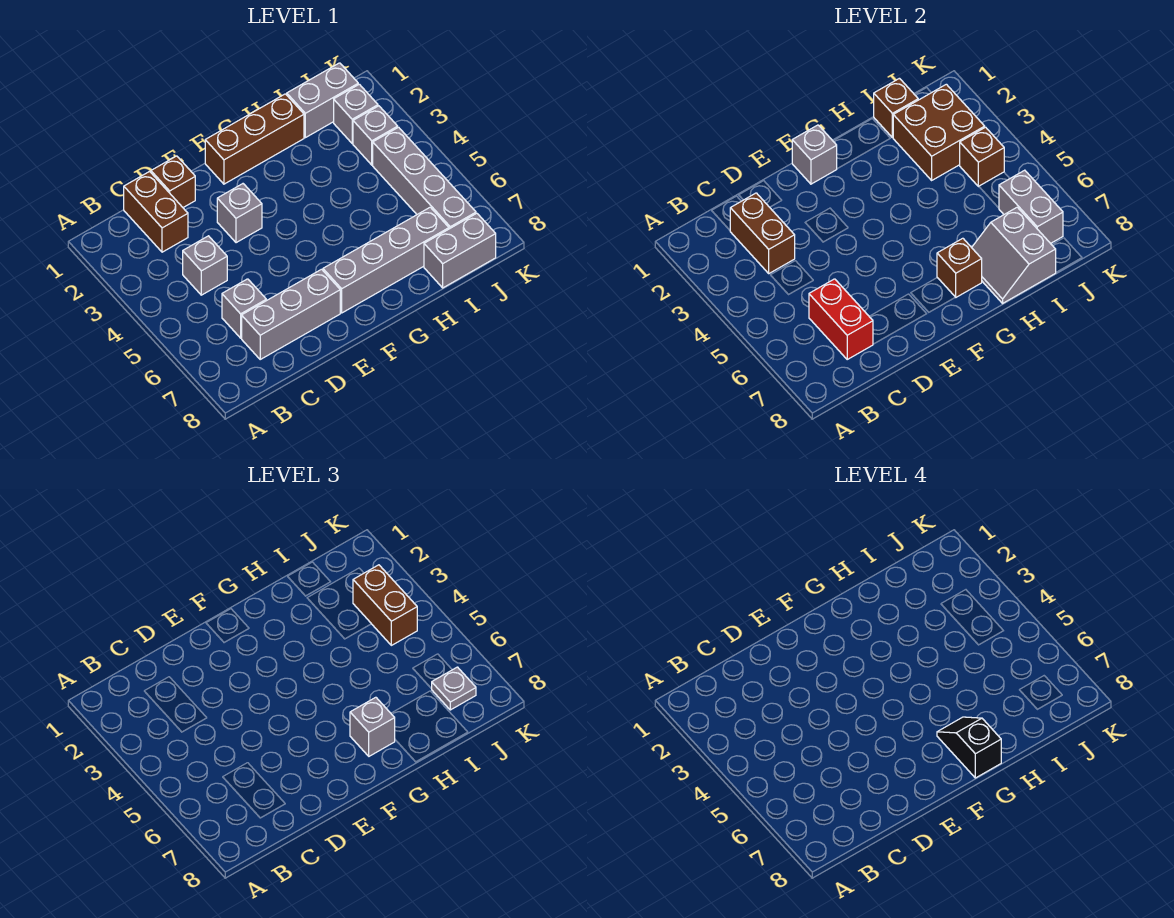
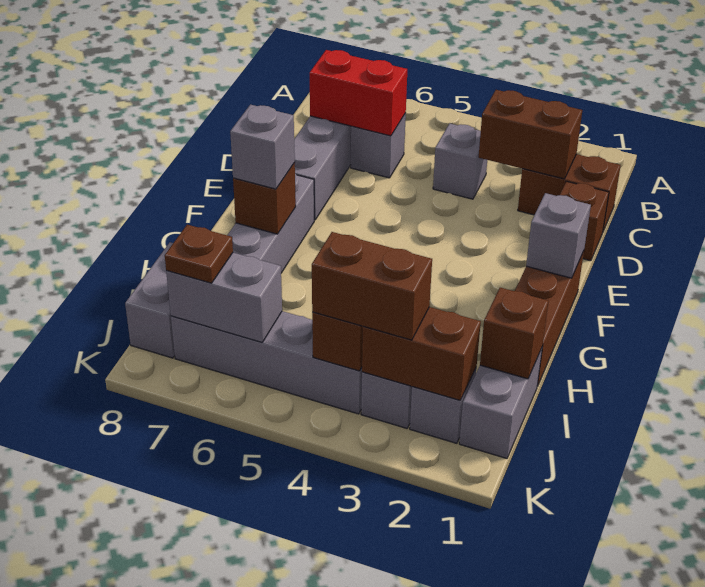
grey 1x1 brick [217,184,262,243] -> none
black 1x2 slope [937,717,1001,778] -> none
grey 2x2 slope [972,207,1056,303] -> none
brown 2x2 brick [893,84,985,180] -> brown 1x2 brick [362,307,481,400]
grey 1x1 plate [432,667,476,710] -> brown 1x1 plate [165,225,233,283]

